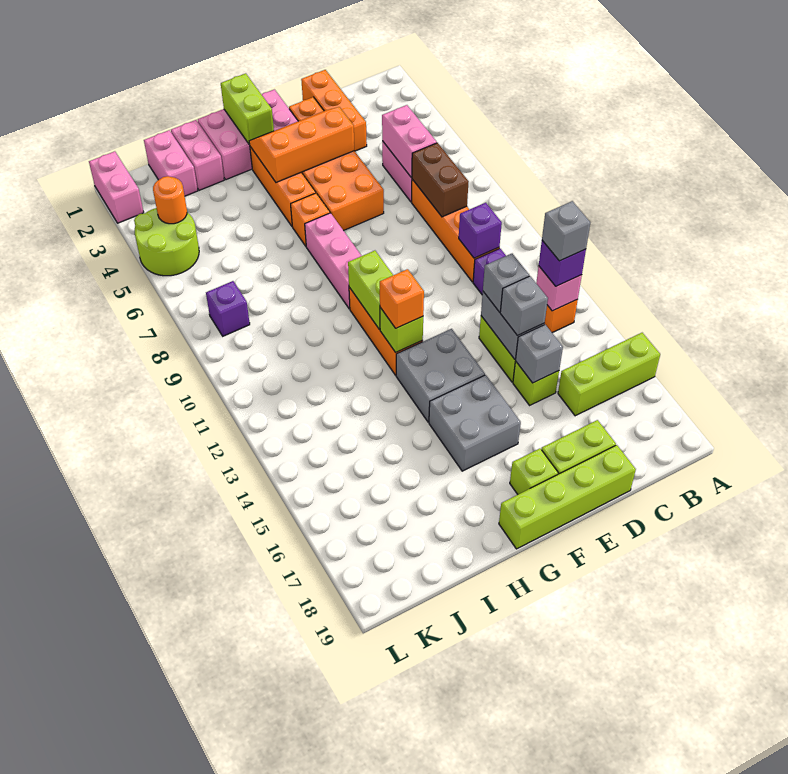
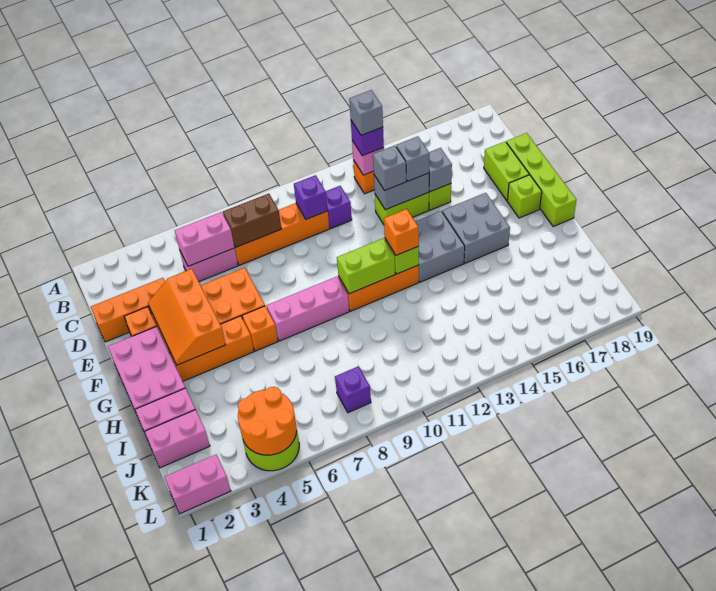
lime 1x3 brick [558,333,660,416] -> none
lime 1x2 brick [221,73,274,144] -> none
orange 1x1 round brick [153,176,187,224] -> orange 2x2 round brick [238,387,297,455]

